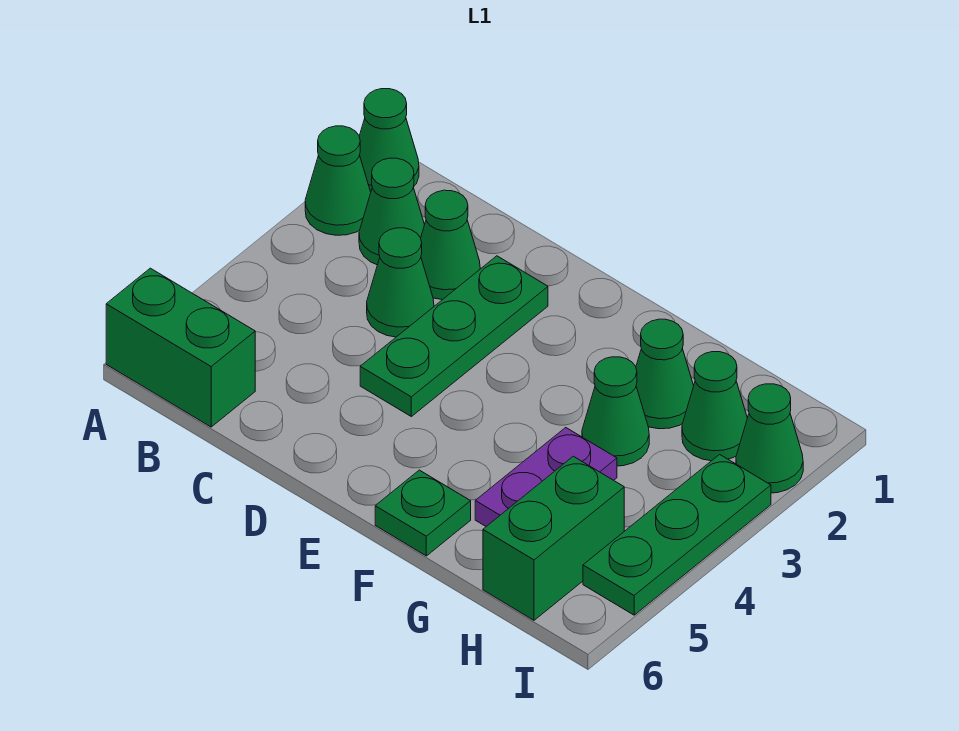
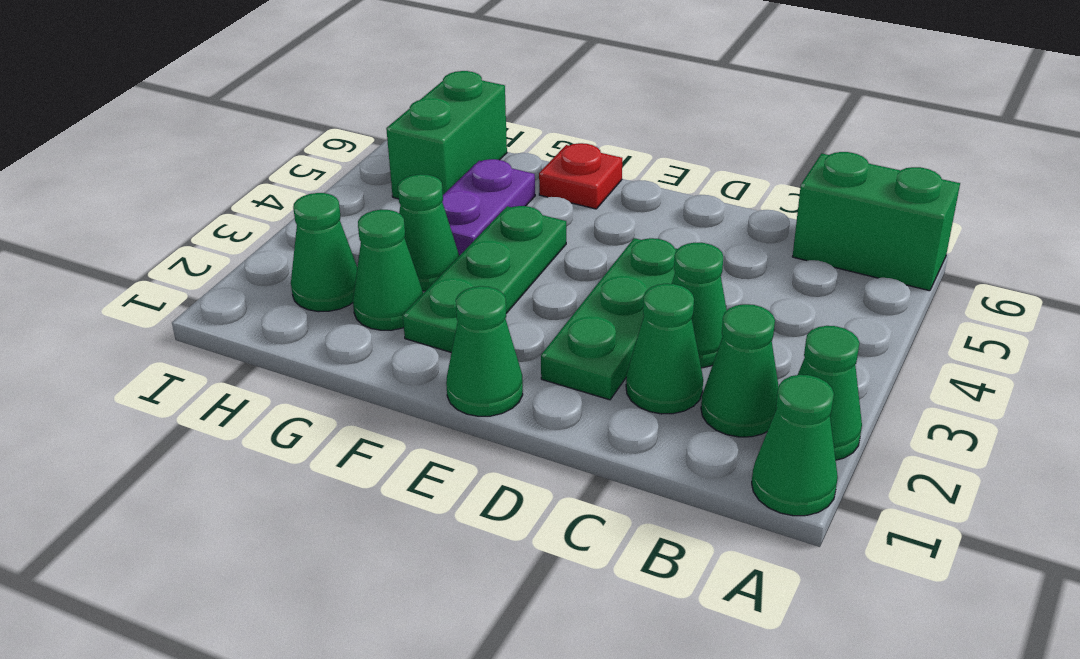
green 1x1 plate [375,470,471,556] -> red 1x1 plate [539,143,622,209]
green 1x1 cone [736,384,803,493] -> green 1x1 cone moved to [446,286,523,416]
green 1x3 plate [583,454,771,615] -> green 1x3 plate moved to [403,206,566,352]

